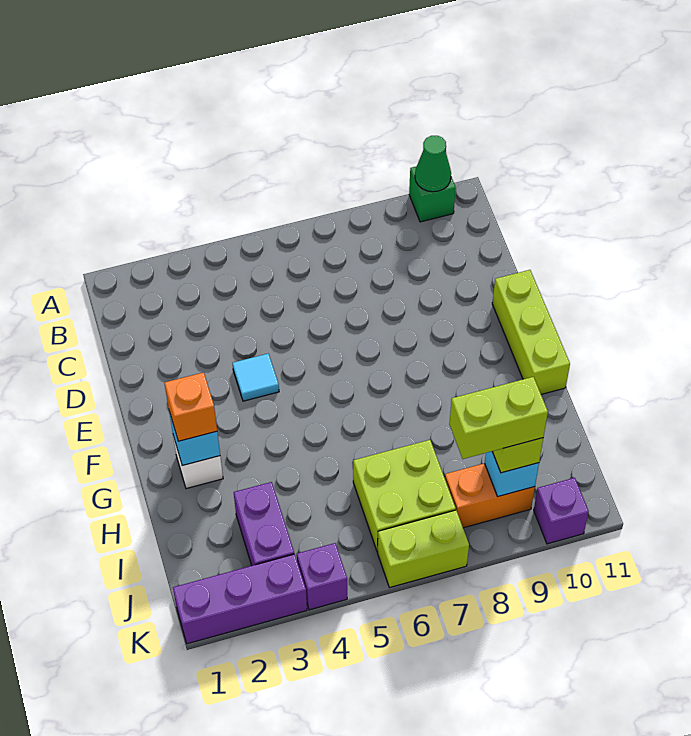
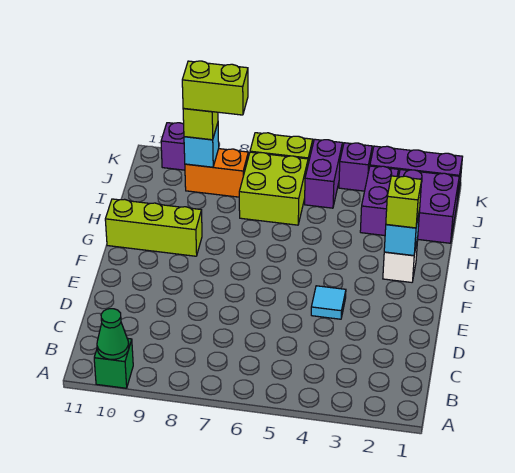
lime 1x3 brick [492,270,570,394] -> lime 1x3 brick turned to [105,199,202,256]
orange 1x1 brick [165,372,217,441] -> lime 1x1 brick [386,176,422,228]
none -> purple 2x2 brick [399,170,459,243]
none -> purple 1x2 brick [305,139,342,208]

